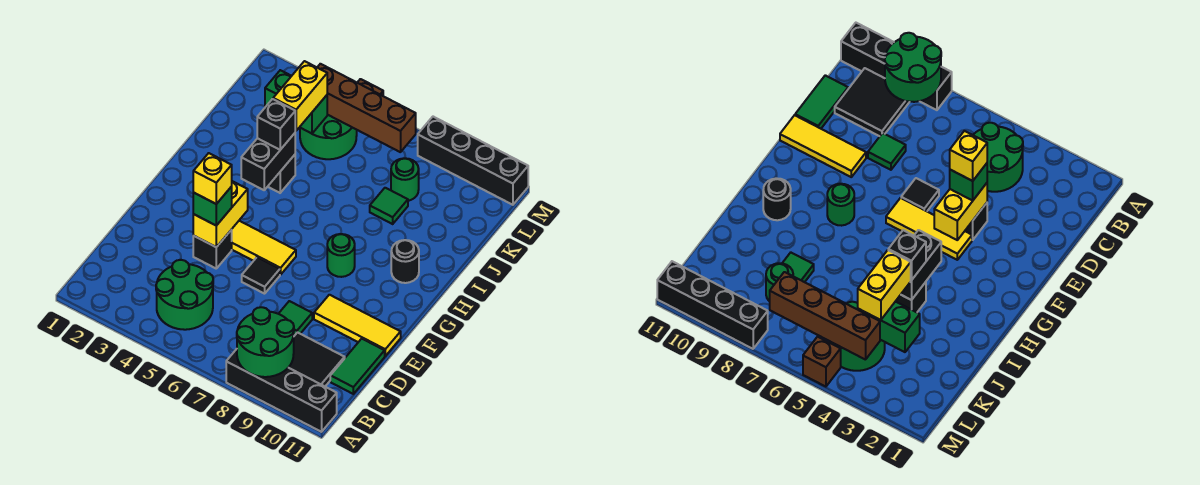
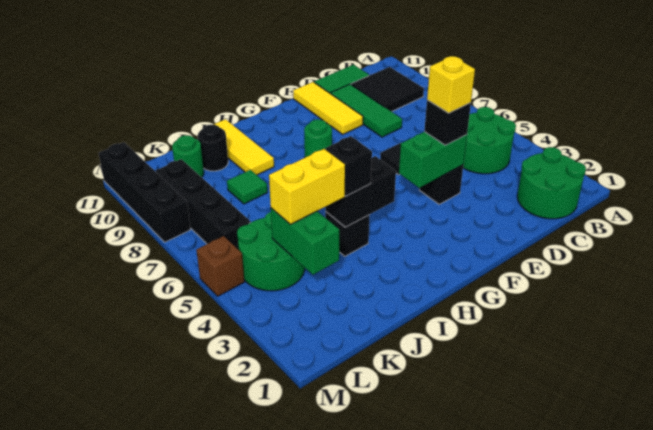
black 1x4 brick [226,349,337,432] -> black 1x4 brick moved to [156,159,251,250]
green 2x2 round brick [237,307,294,377] -> green 2x2 round brick moved to [517,147,586,219]
green 1x1 tile [279,301,312,336] -> green 1x3 tile [331,84,402,137]
yellow 1x2 brick [193,181,248,247] -> green 1x2 brick [399,132,467,188]
green 1x1 brick [193,187,232,226] -> black 1x1 brick [424,100,471,145]
yellow 1x3 tile [231,221,296,275] -> yellow 1x3 tile moved to [213,119,274,175]
black 1x1 round brick [391,240,419,283] -> black 1x1 round brick moved to [198,125,228,171]
green 1x1 round brick [391,158,419,201] -> green 1x1 round brick moved to [172,135,204,177]
brown 1x4 brick [317,64,416,152] -> none

